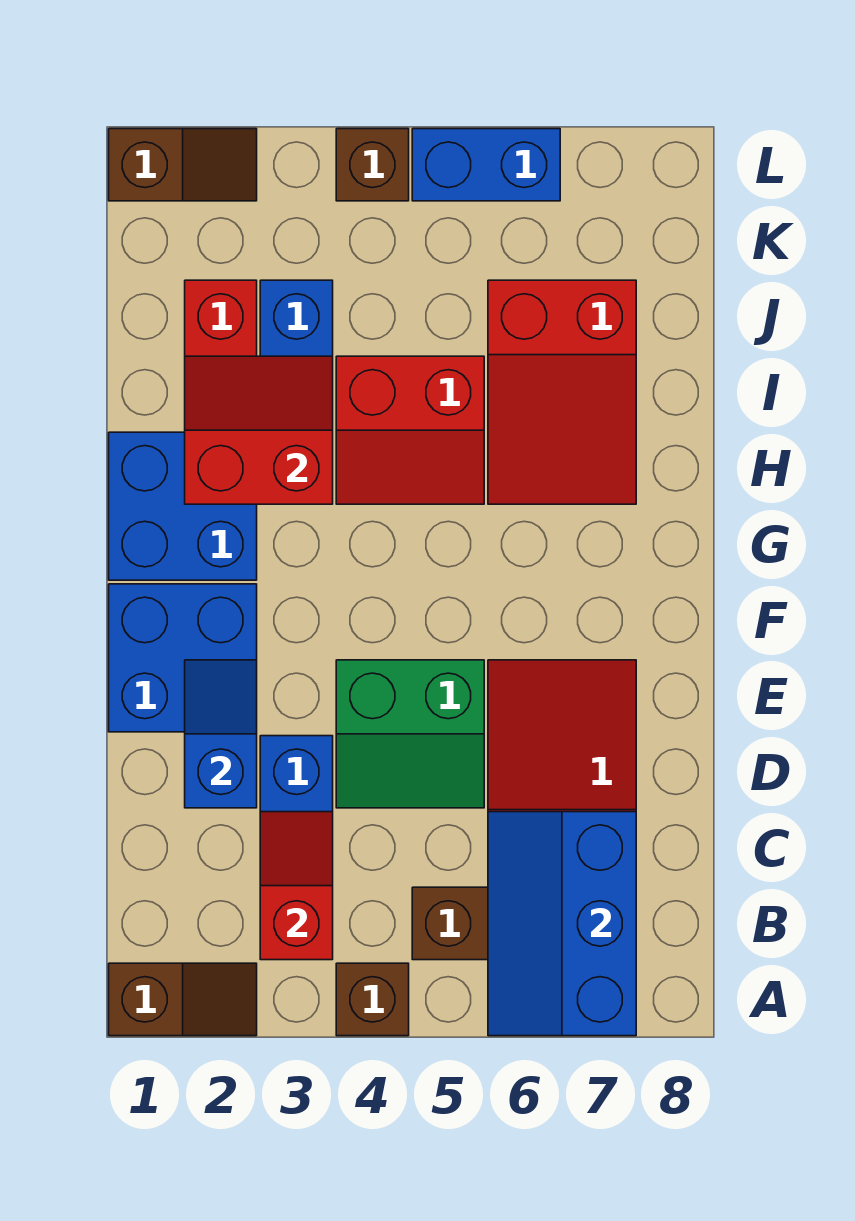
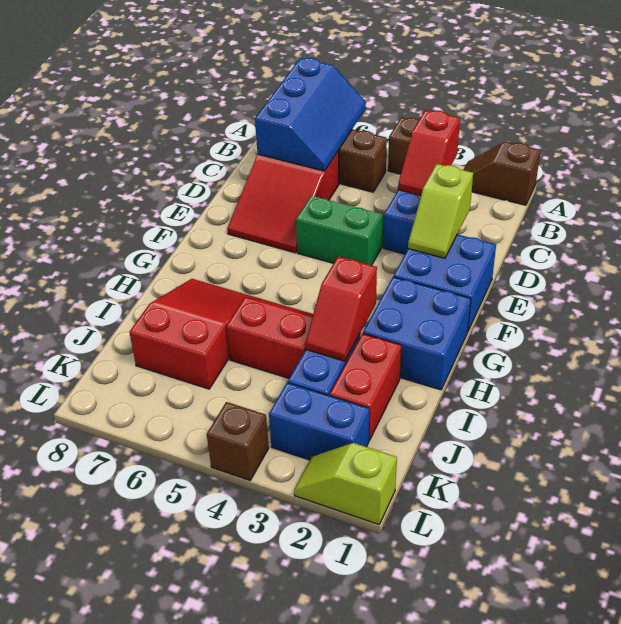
blue 1x2 slope [185,660,257,808] -> lime 1x2 slope [408,164,473,258]
red 2x2 slope [185,356,333,504] -> red 1x2 slope [305,256,377,361]
brown 1x2 slope [109,129,257,201] -> lime 1x2 slope [294,443,397,525]
blue 1x2 brick [412,129,560,201] -> blue 1x2 brick moved to [269,383,369,460]

